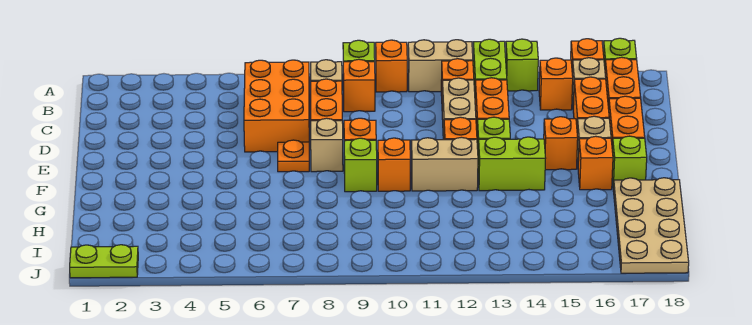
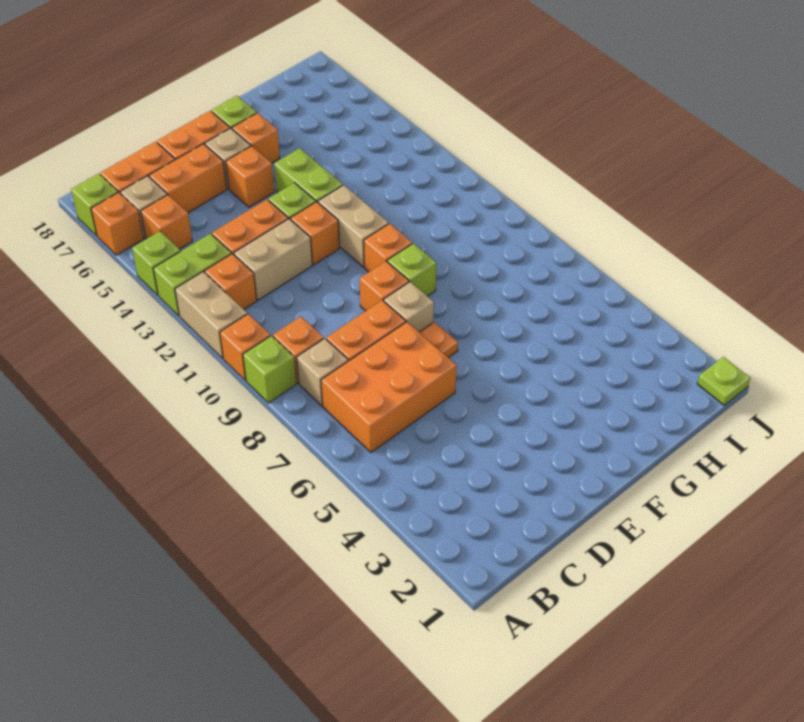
tan 2x4 plate [613,178,689,273] -> none
lime 1x2 plate [70,245,138,278] -> lime 1x1 plate [697,357,750,405]

